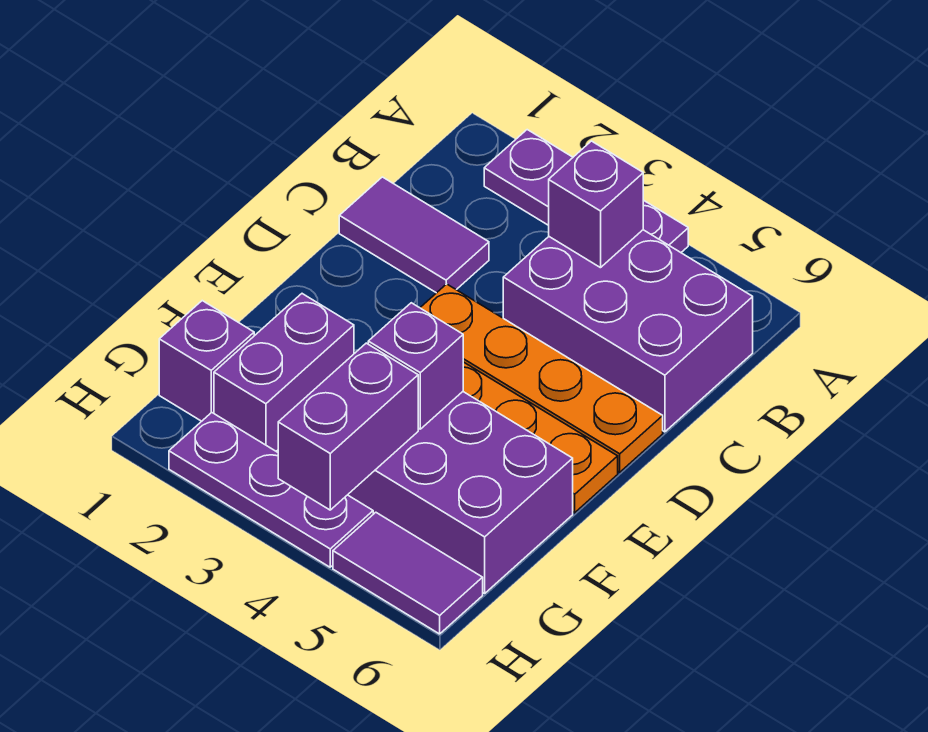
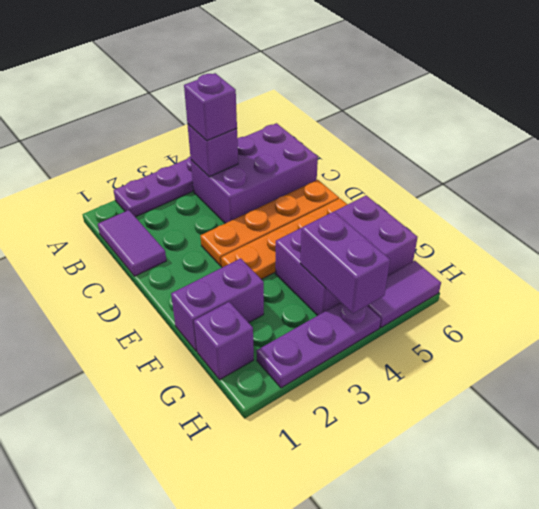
purple 1x2 tile [339,177,489,293] -> purple 1x2 tile turned to [98,210,166,276]
purple 1x2 brick [214,294,354,451] -> purple 1x2 brick turned to [171,258,264,351]
purple 1x1 brick [368,303,463,429] -> purple 1x1 brick moved to [184,73,237,141]

